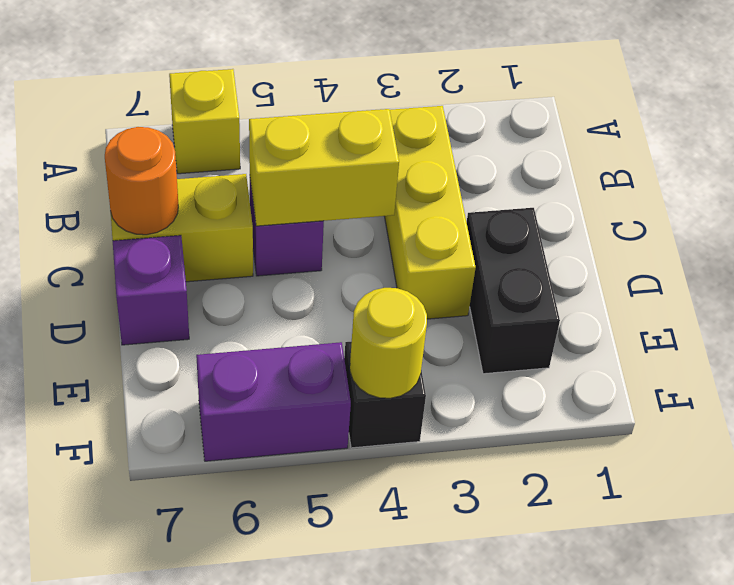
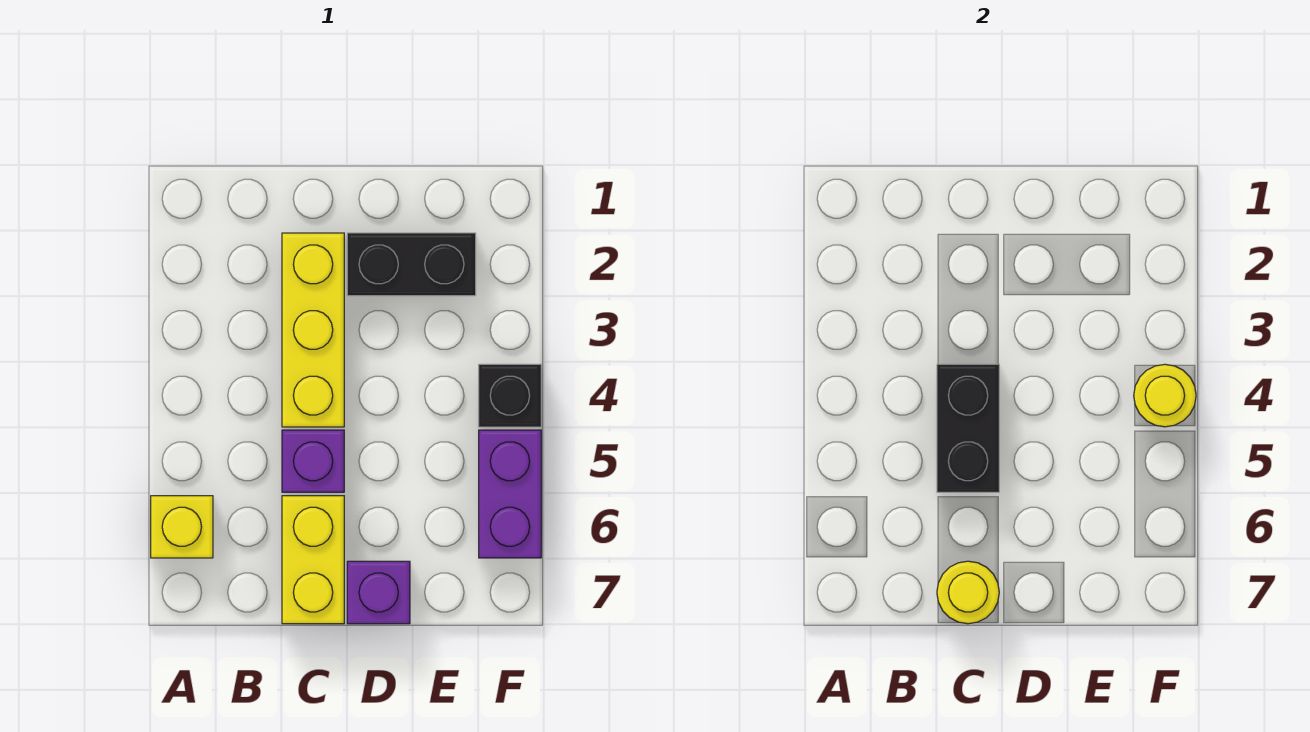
yellow 1x3 brick [385,106,476,319] -> yellow 1x3 brick turned to [282,233,344,427]
yellow 1x2 brick [249,109,399,226] -> black 1x2 brick [937,364,999,492]
orange 1x1 round brick [105,127,178,235] -> yellow 1x1 round brick [937,561,999,624]

